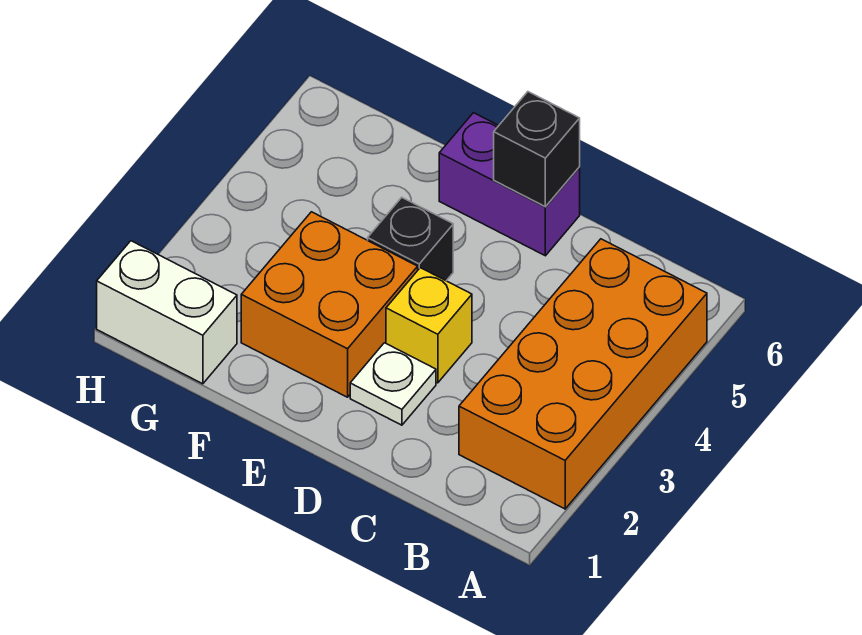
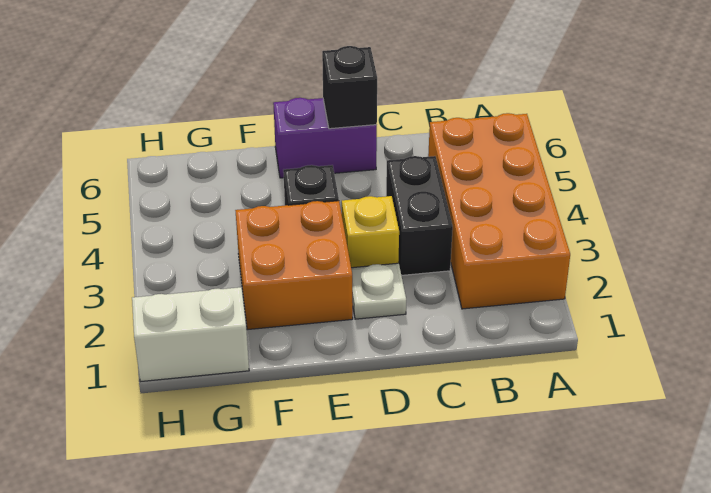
none -> black 1x2 brick [386,156,453,275]

